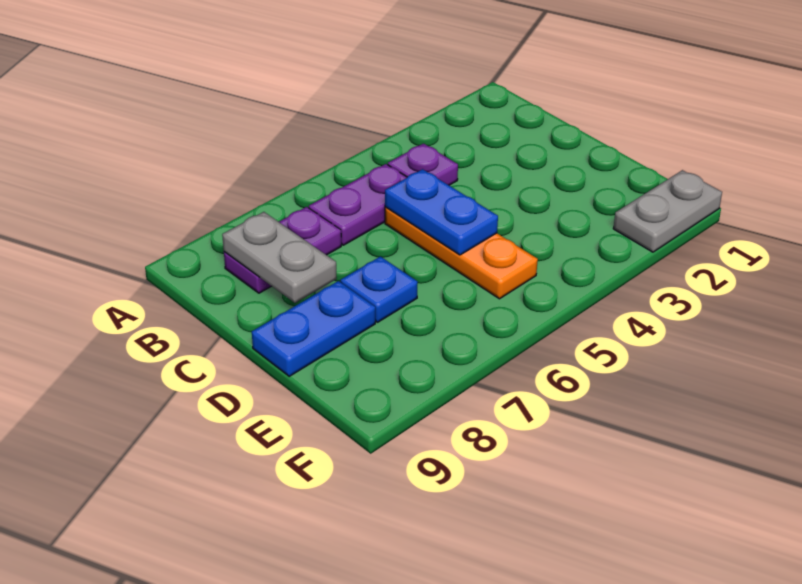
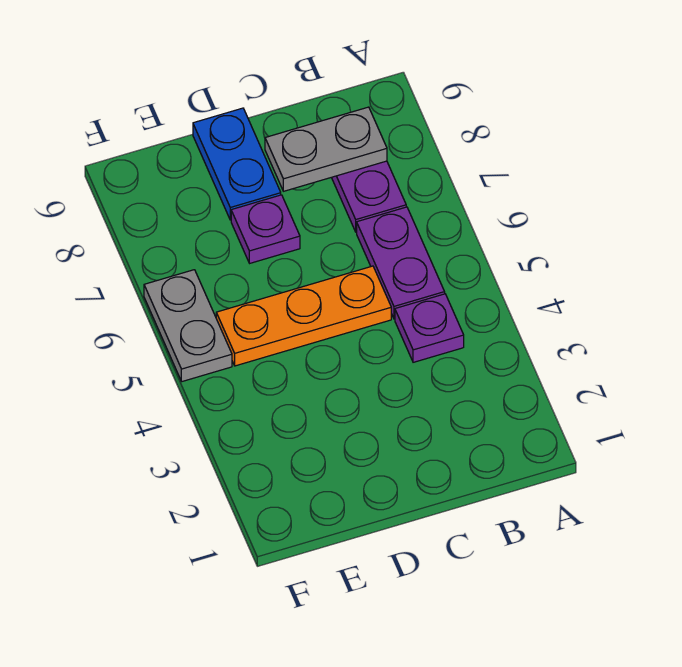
blue 1x2 plate [385,169,498,255] -> none
blue 1x1 plate [340,257,418,322] -> purple 1x1 plate [231,195,300,263]
grey 1x2 plate [613,170,722,252] -> grey 1x2 plate moved to [144,270,232,381]

